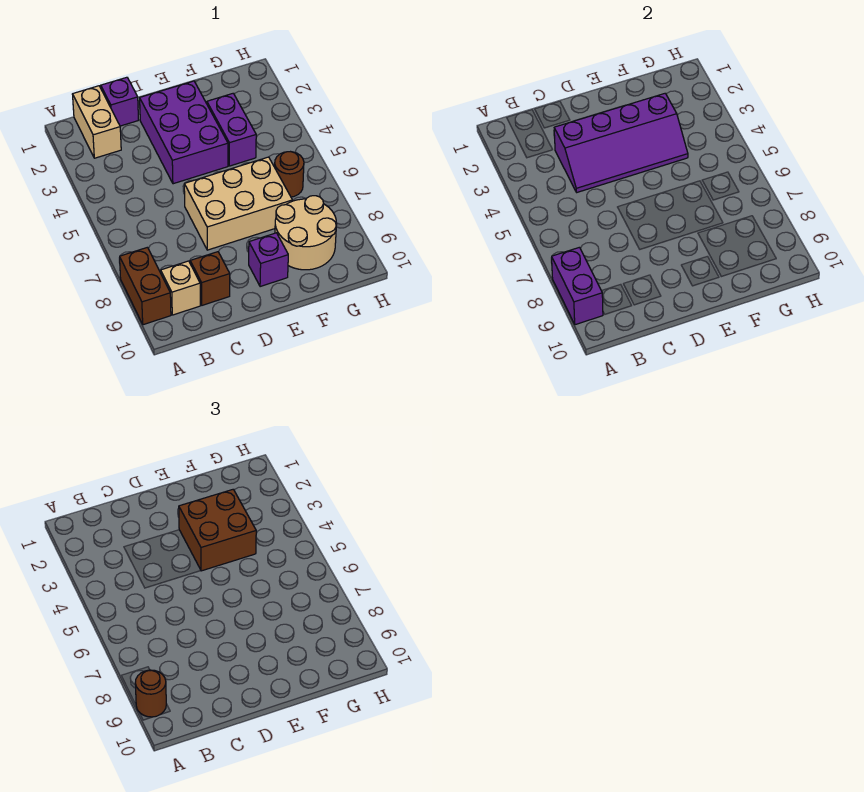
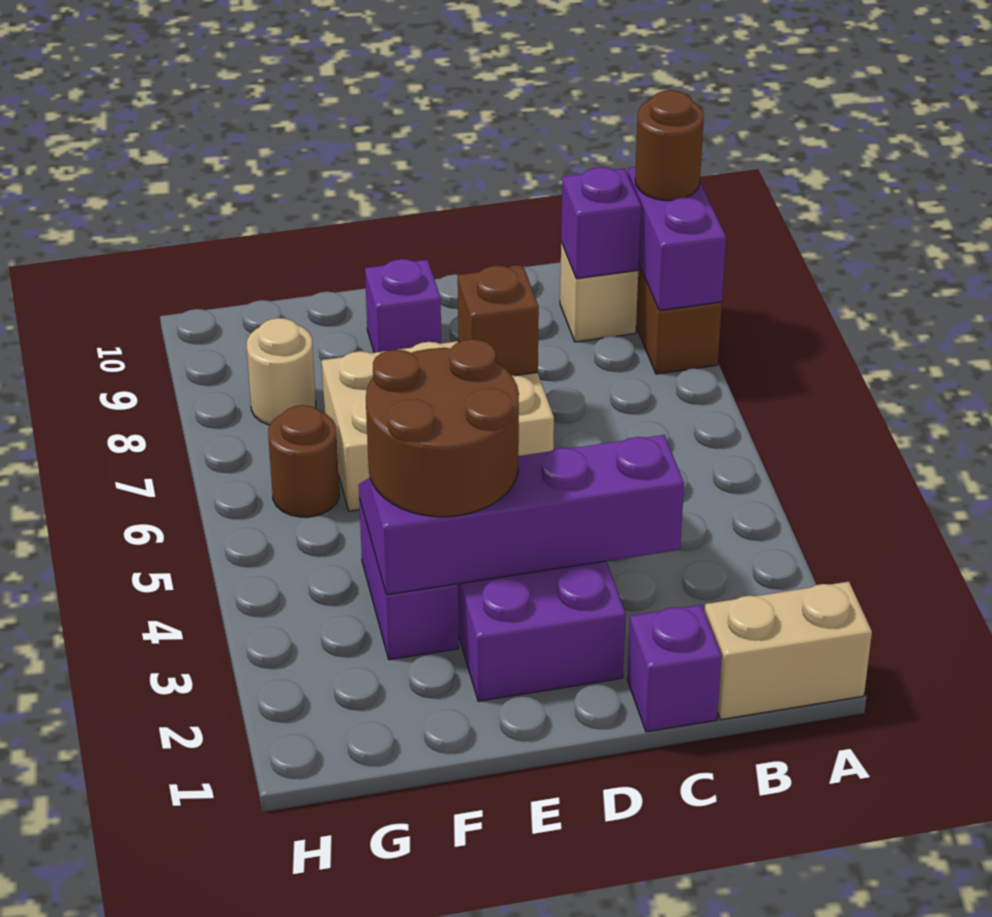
tan 1x2 brick [72,86,121,158] -> tan 1x2 brick turned to [705,582,872,720]
none -> purple 1x1 brick [561,167,641,279]
brown 1x1 brick [190,252,230,305] -> brown 1x1 brick moved to [458,266,539,376]
brown 2x2 brick [179,490,256,571] -> brown 2x2 round brick [366,339,519,517]
tan 2x2 round brick [275,196,337,270] -> tan 1x1 round brick [247,318,316,425]

